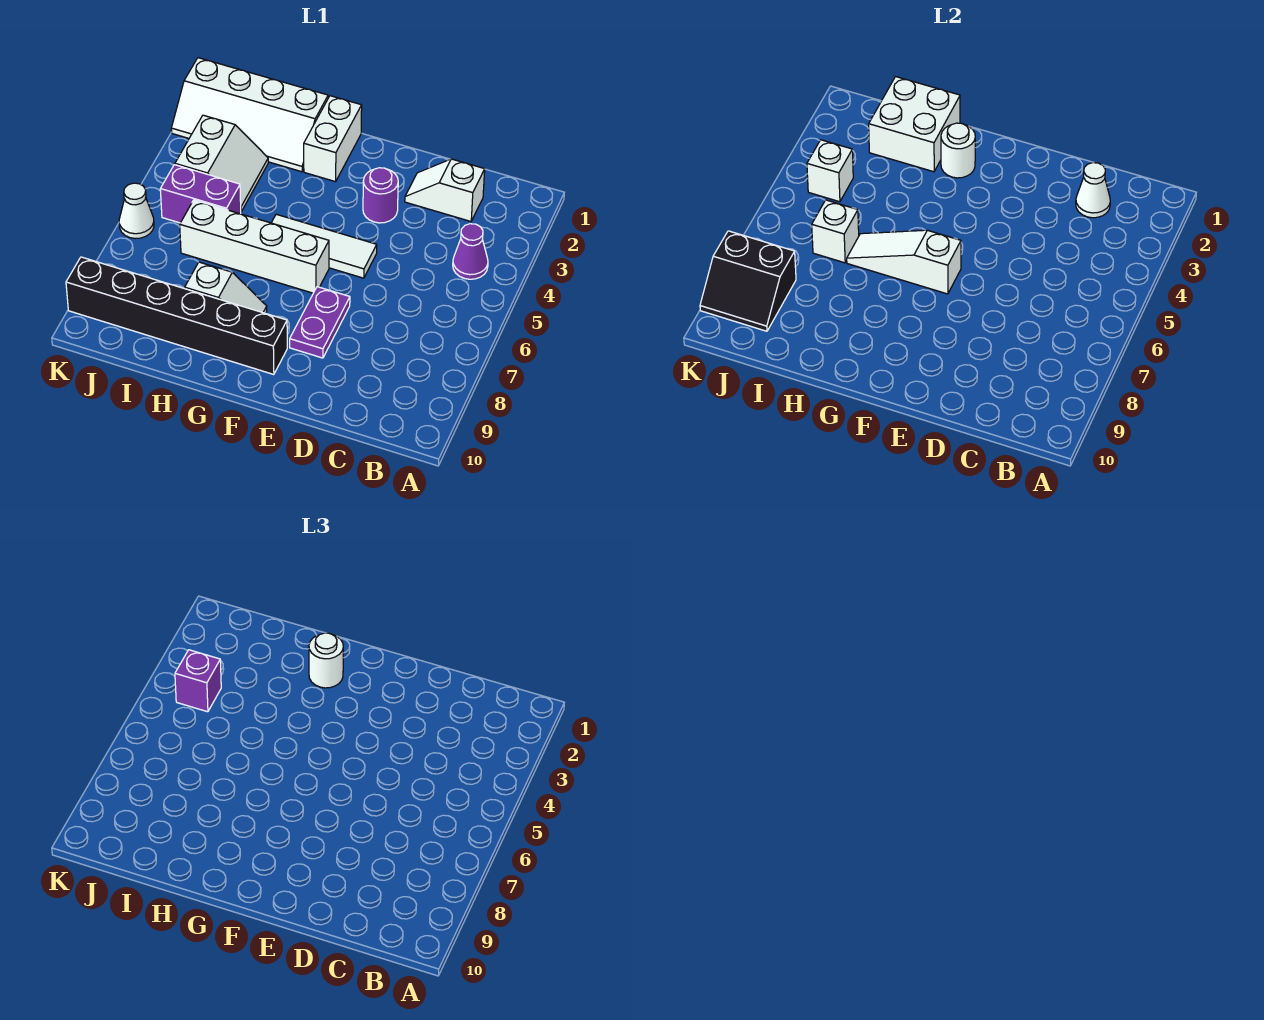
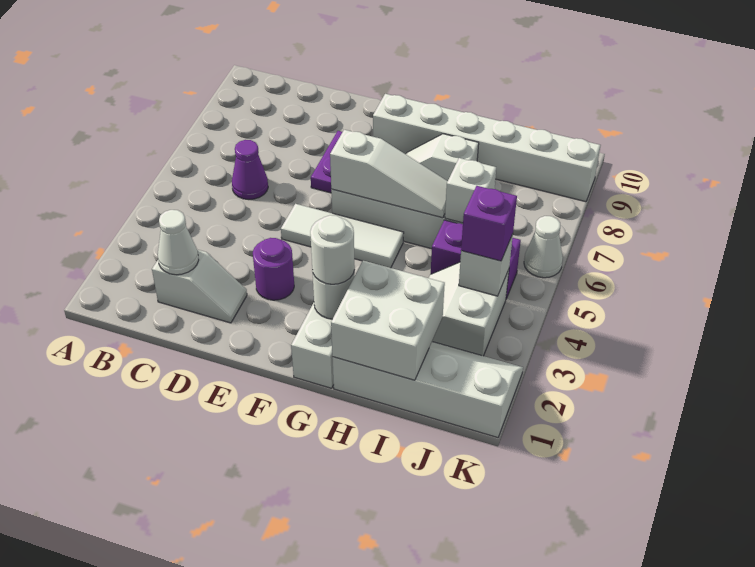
purple 1x1 cone [453,224,488,279] -> purple 1x1 cone moved to [232,140,268,200]
black 1x6 brick [66,257,287,375] -> white 1x6 brick [373,94,601,202]
black 2x2 slope [700,231,796,331] -> none

